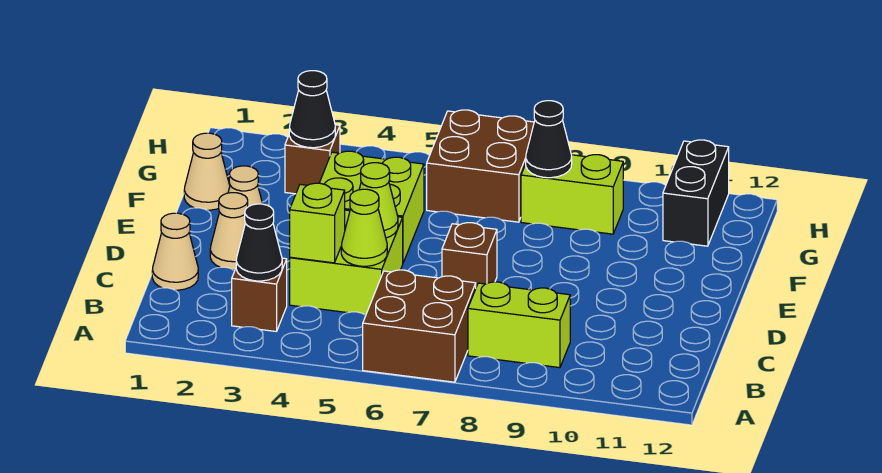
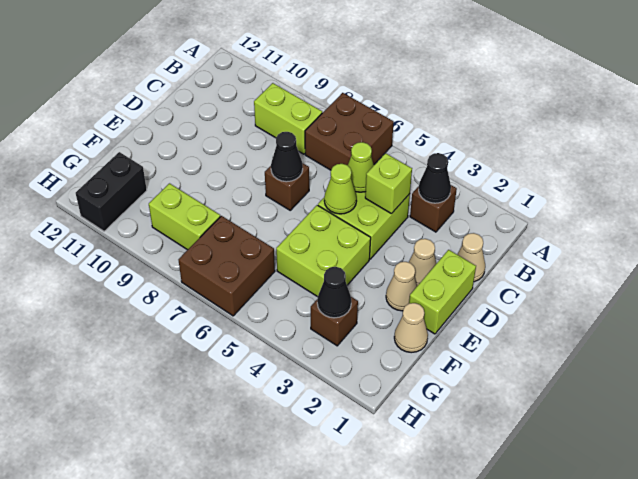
none -> lime 1x2 brick [409,250,476,334]
black 1x1 cone [526,101,572,178] -> black 1x1 cone moved to [271,132,303,182]

